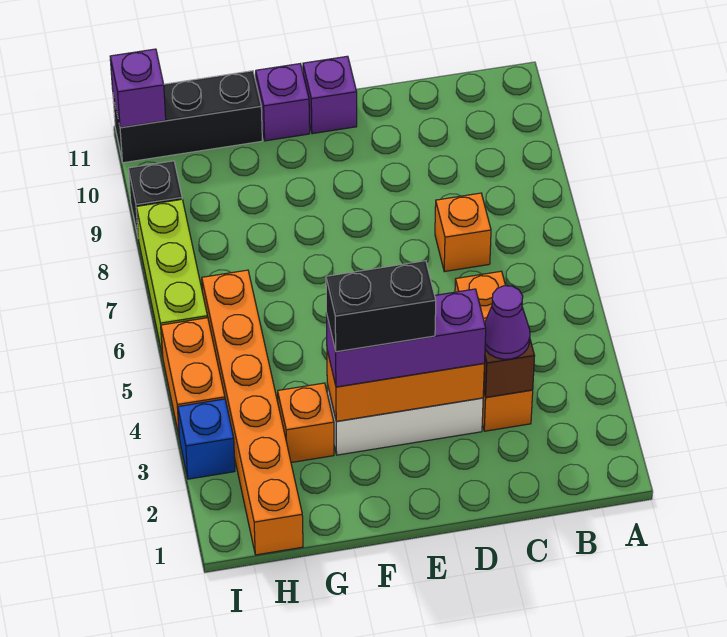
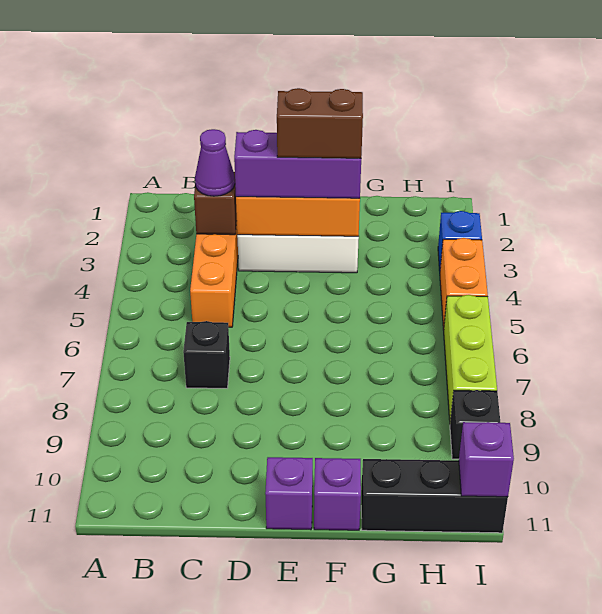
orange 1x1 brick [435,193,491,272] -> black 1x1 brick [183,321,230,388]
black 1x2 brick [326,261,436,352] -> brown 1x2 brick [277,88,363,158]
orange 1x1 brick [278,383,334,463] -> none
orange 1x6 brick [202,270,303,555] -> none

